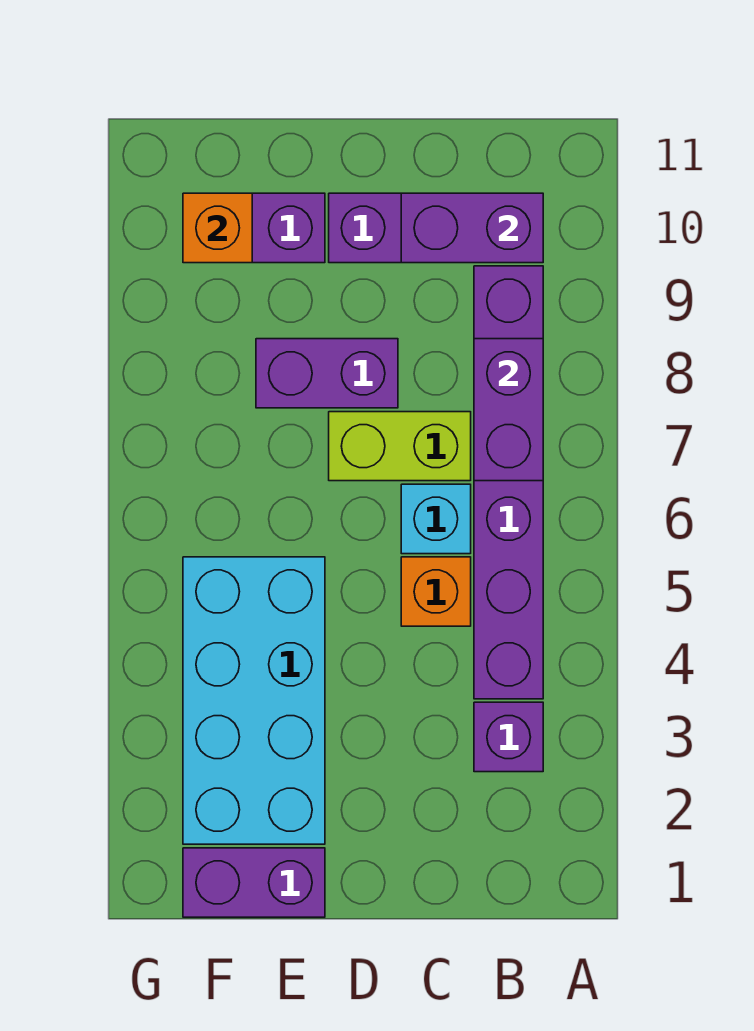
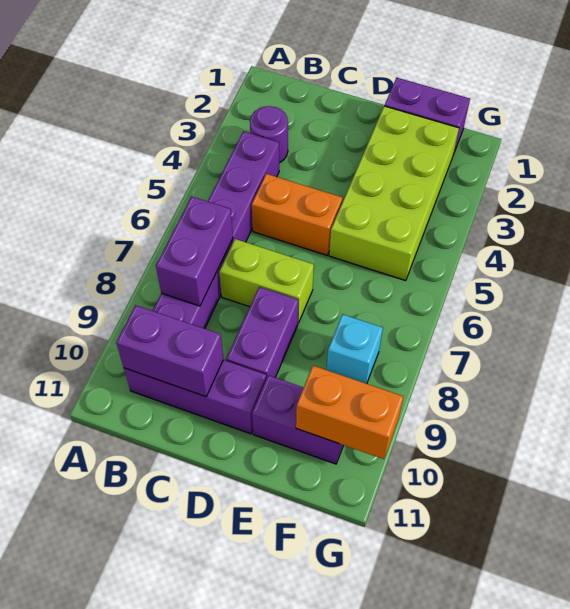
purple 1x1 brick [474,702,543,772] -> purple 1x1 round brick [250,106,288,163]
orange 1x1 brick [401,557,471,626] -> orange 1x2 brick [252,174,343,255]
cyan 1x1 brick [401,484,471,554] -> cyan 1x1 brick moved to [327,314,383,384]
purple 1x2 brick [256,339,398,408] -> purple 1x2 brick turned to [226,287,298,379]
cyan 2x4 brick [183,557,325,844] -> lime 2x4 brick [329,106,459,281]
orange 1x1 brick [183,193,252,263] -> orange 1x2 brick [296,366,403,459]

